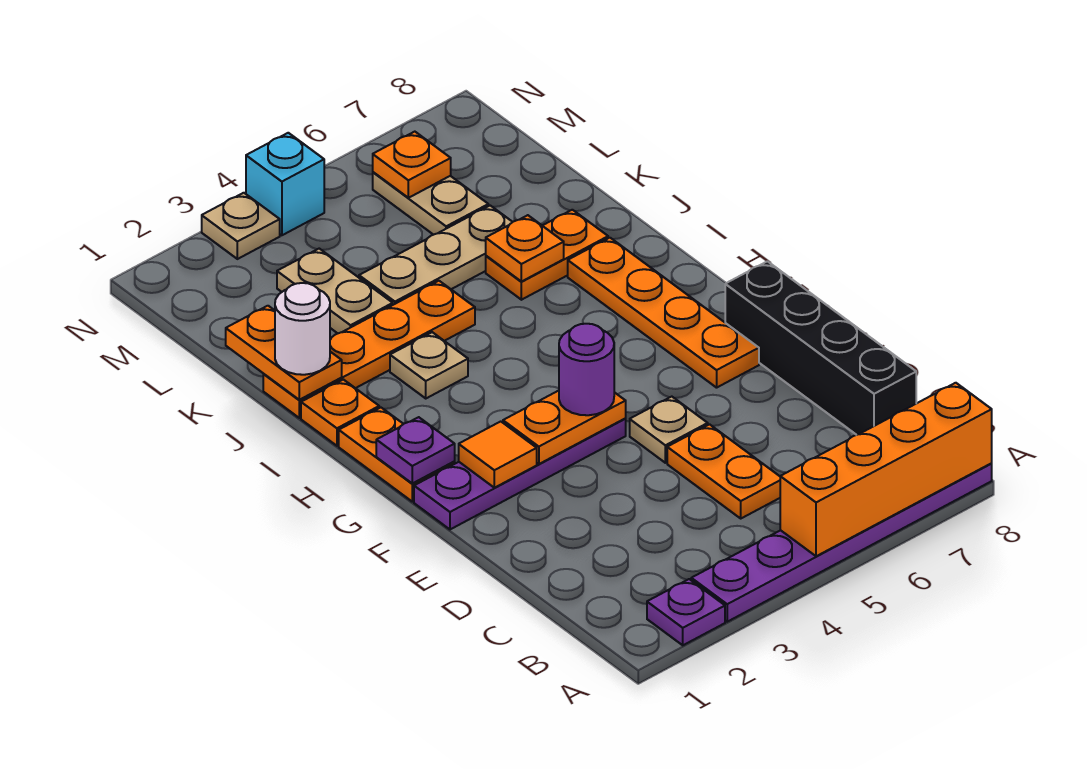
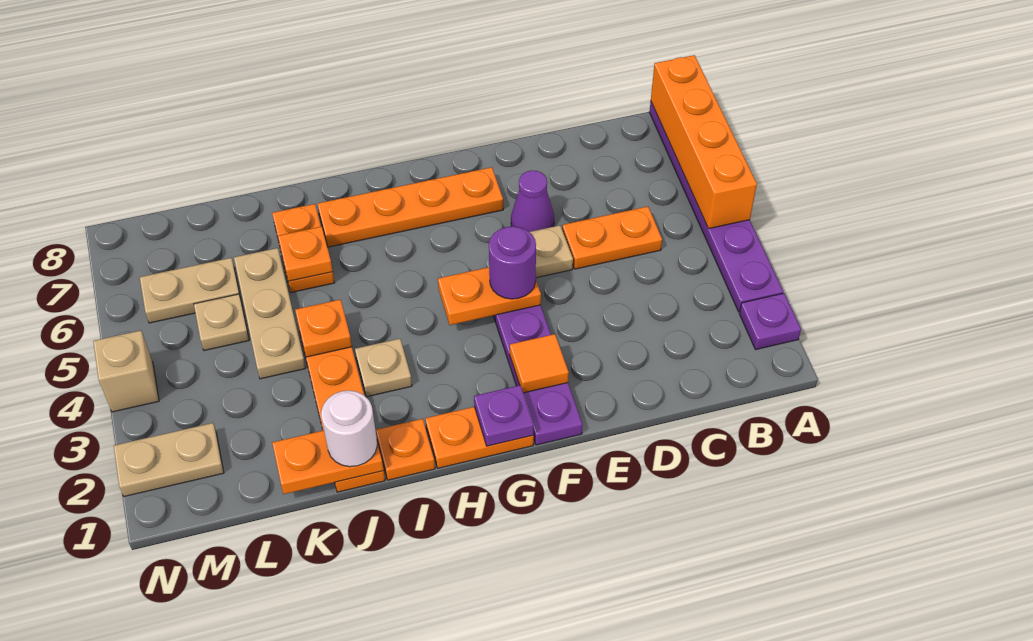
black 1x4 brick [725,261,916,435] -> none
none -> purple 1x1 cone [511,171,554,232]
orange 1x2 plate [503,391,626,464] -> orange 1x2 plate turned to [438,267,541,325]
tan 1x2 plate [277,249,393,333] -> tan 1x2 plate moved to [114,423,224,496]
orange 1x1 plate [373,132,451,198] -> orange 1x1 plate moved to [295,299,352,357]
tan 1x1 plate [202,193,280,259] -> tan 1x1 plate moved to [194,294,249,351]
cyan 1x1 brick [246,133,324,235] -> tan 1x1 brick [93,331,159,412]

